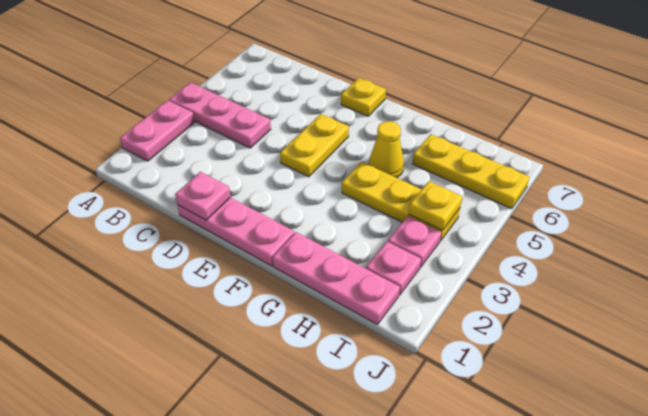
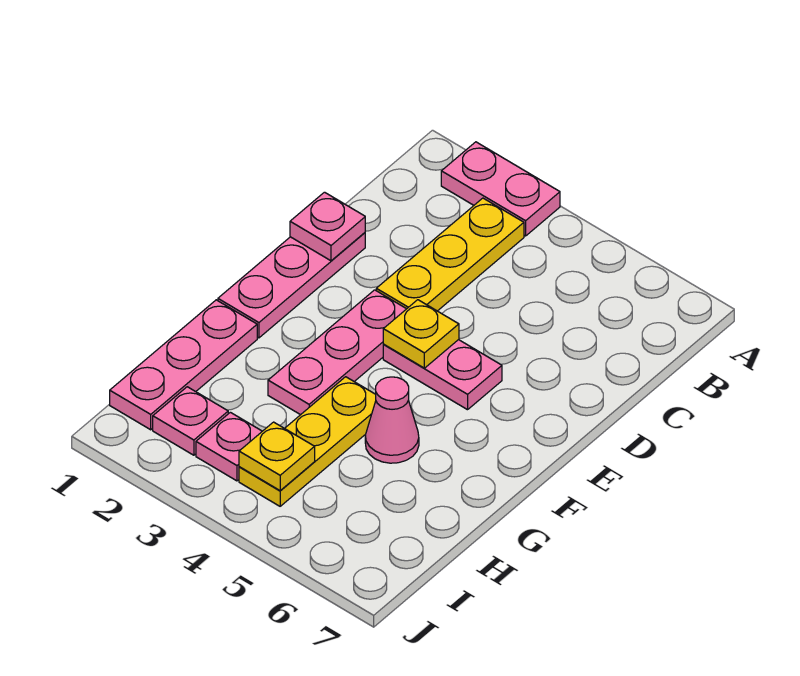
pink 1x3 plate [169,83,271,148] -> pink 1x3 plate moved to [268,290,406,415]
yellow 1x2 plate [280,114,349,177] -> pink 1x2 plate [383,340,502,410]
yellow 1x1 plate [341,78,386,116] -> yellow 1x1 plate moved to [383,300,459,368]
yellow 1x1 cone [369,121,404,178] -> pink 1x1 cone [365,377,419,463]
yellow 1x3 plate [412,134,530,209] -> yellow 1x3 plate moved to [376,198,524,311]

